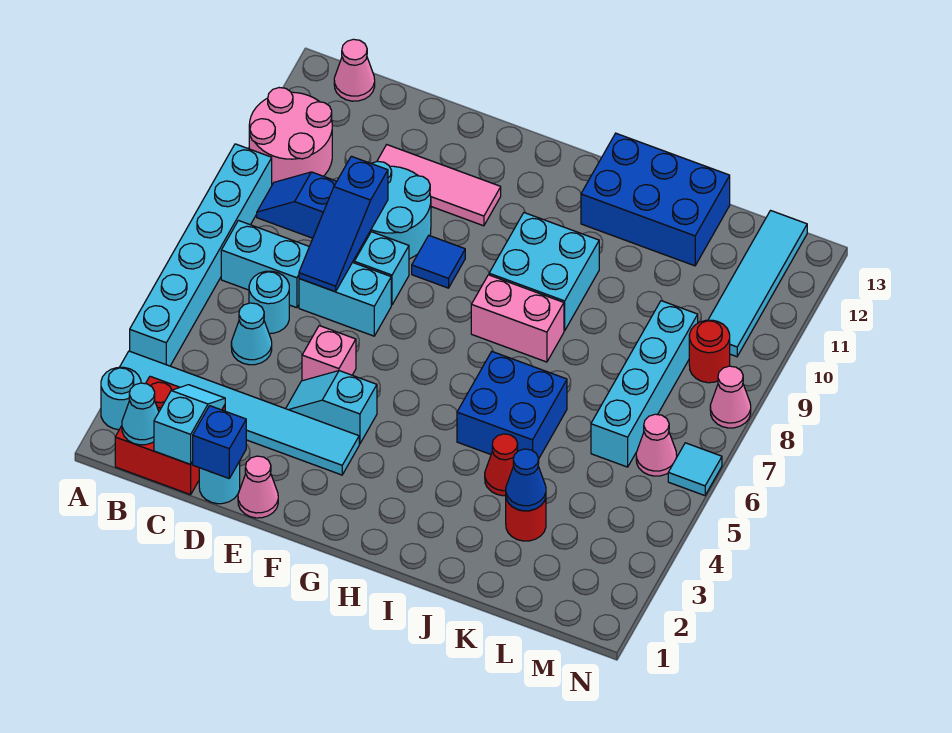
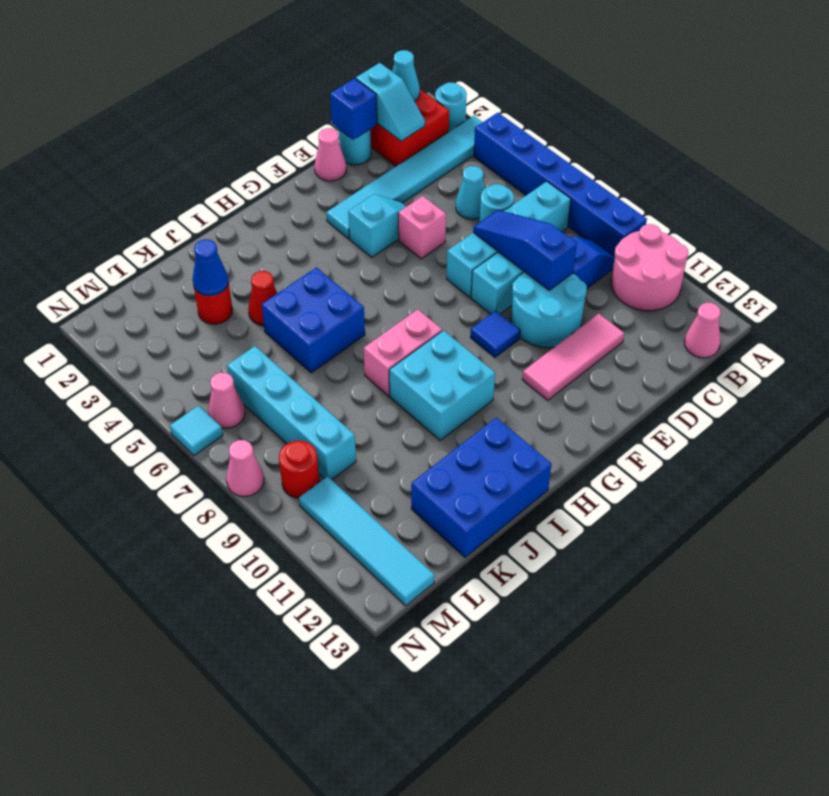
cyan 1x6 brick [130,144,272,366] -> blue 1x6 brick [474,113,647,256]

